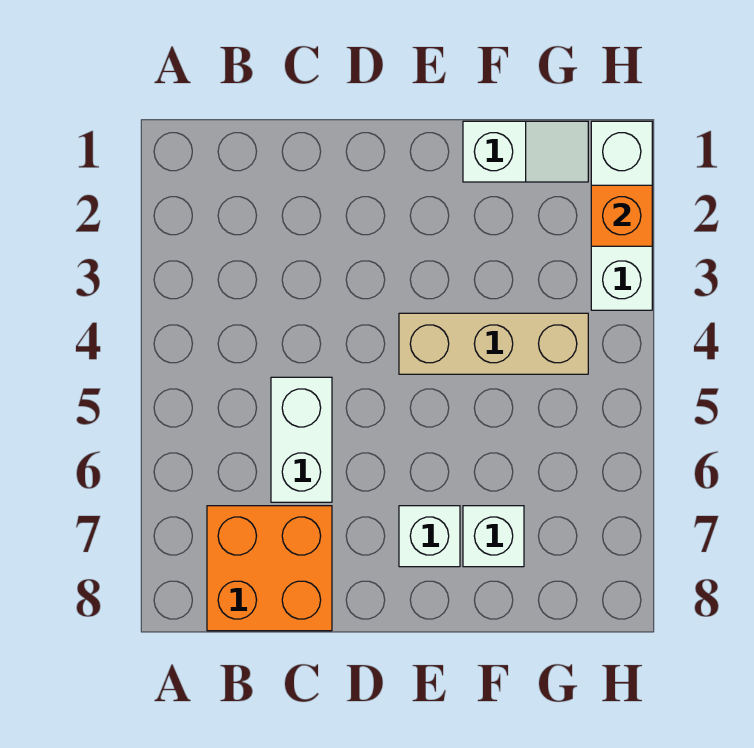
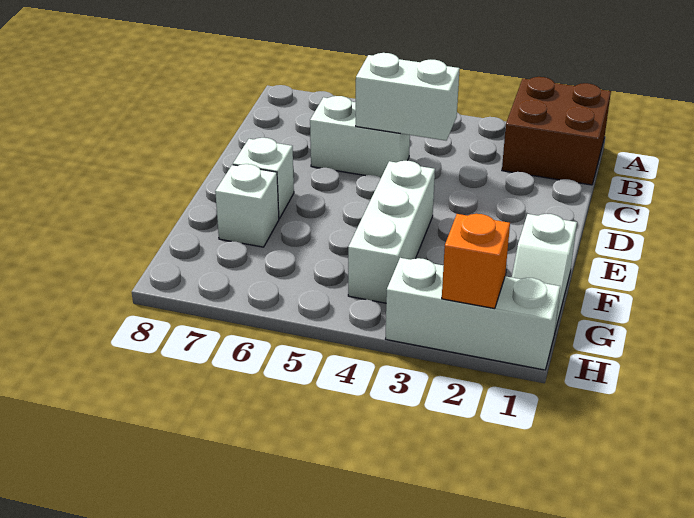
none -> brown 2x2 brick [502,77,611,185]
orange 2x2 brick [207,506,332,631] -> none
none -> white 1x2 brick [356,53,460,141]
tan 1x3 brick [399,313,588,374] -> white 1x3 brick [348,161,435,303]

